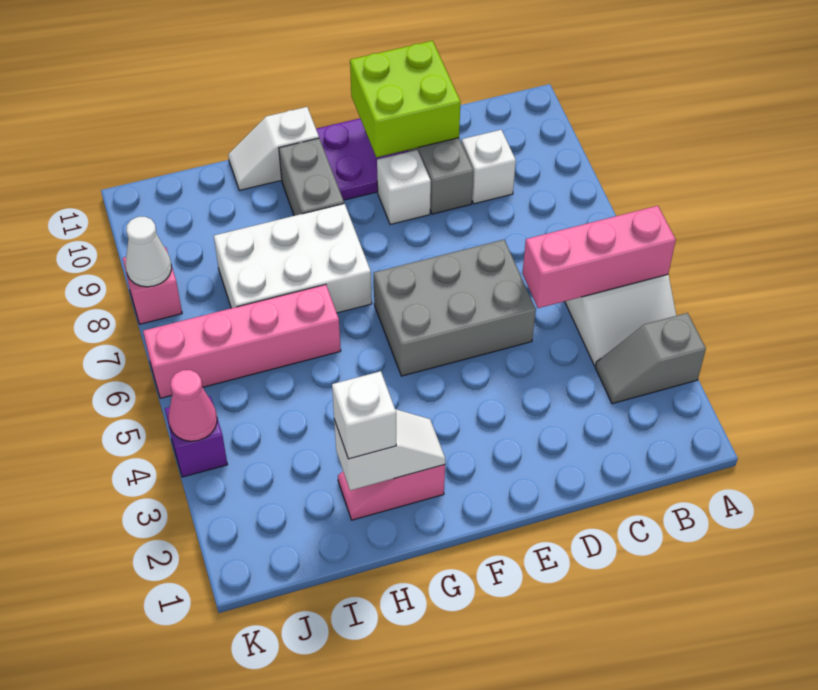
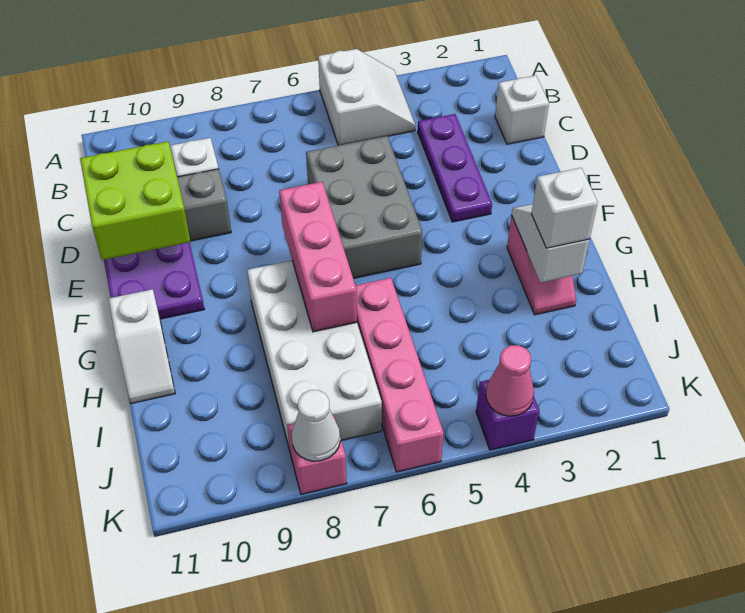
grey 1x2 slope [595,313,706,404] -> none
pink 1x3 brick [522,206,676,308] -> pink 1x3 brick moved to [279,182,357,332]
none -> purple 1x3 plate [418,114,492,222]
white 1x1 brick [377,150,431,224] -> white 1x1 brick moved to [495,75,549,144]
white 2x3 brick [214,204,372,313] -> white 2x4 brick [247,260,382,450]
grey 1x2 brick [279,138,344,216] -> none

